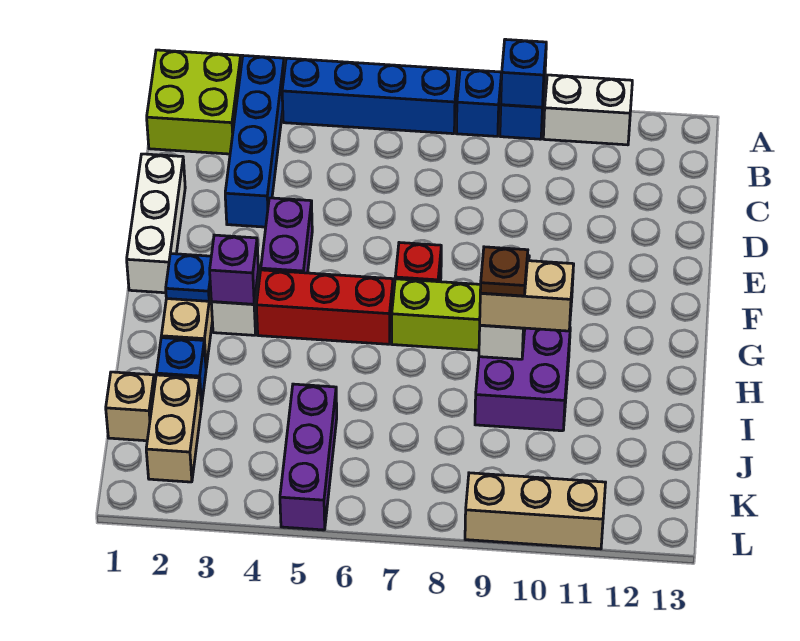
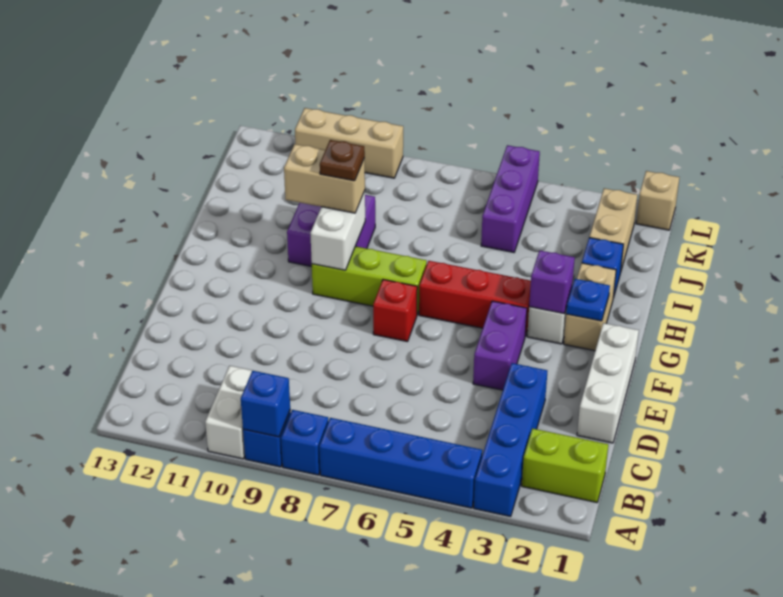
lime 2x2 brick [147,50,241,154] -> lime 1x2 brick [522,428,608,503]
white 1x2 brick [543,75,632,145] -> white 1x2 brick turned to [205,366,263,459]
tan 1x1 brick [106,372,155,441] -> tan 1x1 brick moved to [636,171,679,230]

